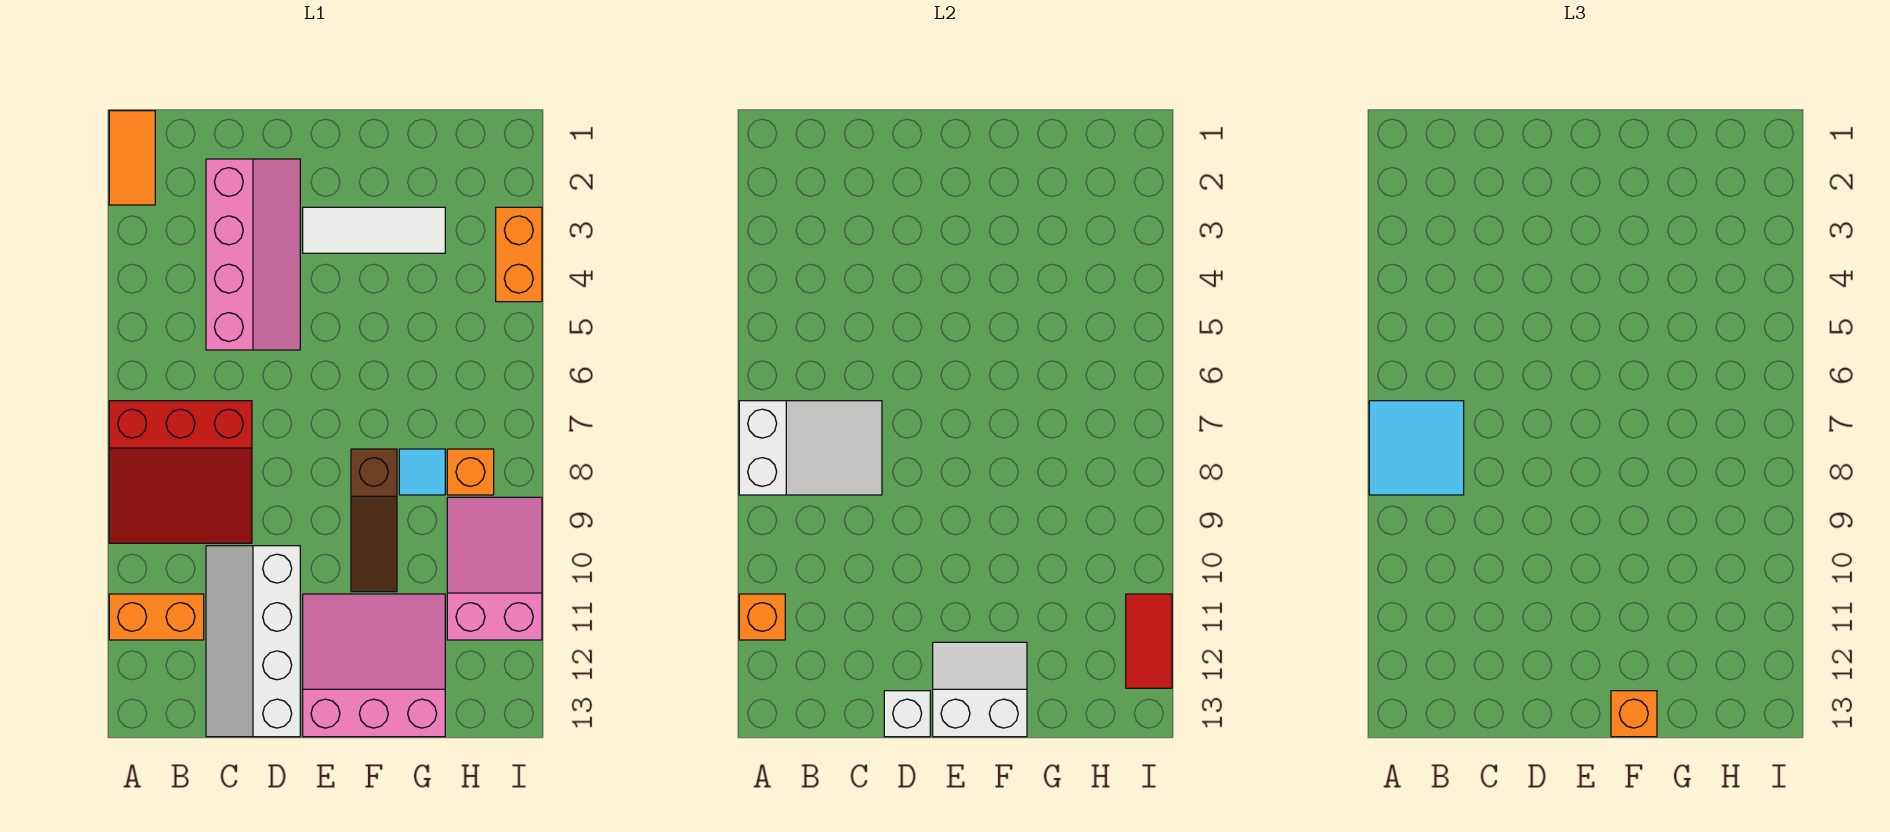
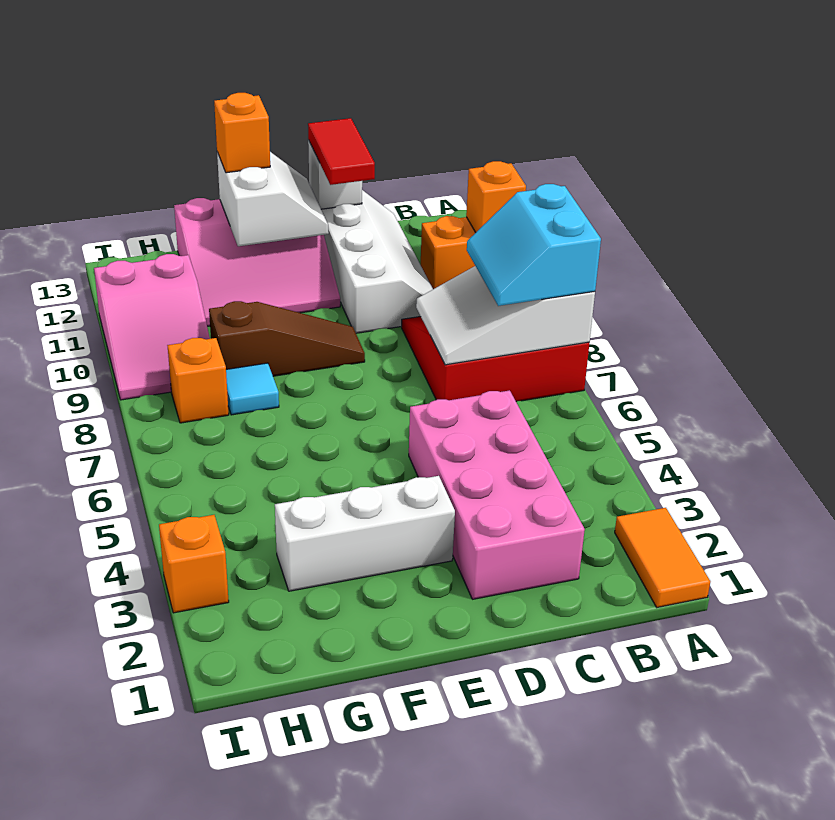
cyan 2x2 tile [1369,401,1464,495] -> cyan 2x2 slope [467,184,601,306]
pink 2x4 slope [206,159,300,350] -> pink 2x4 brick [409,390,585,599]
white 1x3 tile [303,207,445,253] -> white 1x3 brick [275,476,455,591]
white 2x2 slope [933,642,1027,737] -> white 2x2 slope turned to [217,152,329,246]
brown 1x3 slope [351,449,397,592] -> brown 1x3 slope turned to [209,301,365,376]
orange 1x2 brick [496,207,542,302] -> orange 1x1 brick [159,515,229,613]
red 1x2 tile [1126,594,1172,688] -> red 1x2 tile moved to [308,118,375,185]

